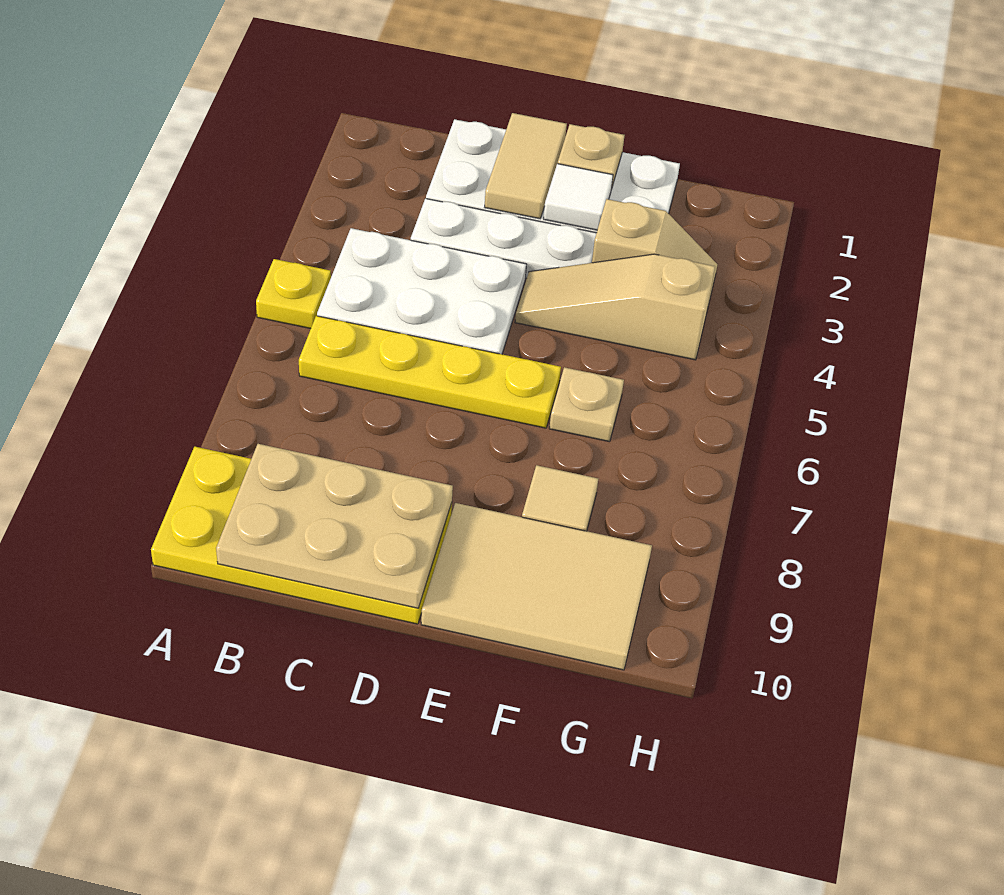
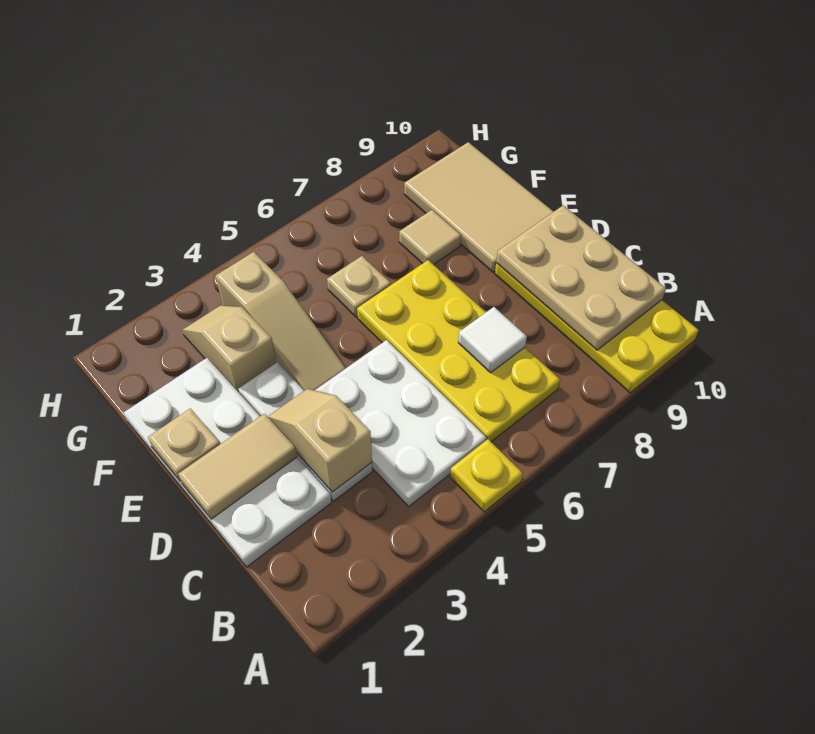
yellow 1x4 plate [299,316,561,428] -> yellow 2x4 plate [357,260,560,442]
none -> tan 1x2 slope [268,389,372,492]
white 1x1 tile [543,164,613,230] -> white 1x1 tile moved to [458,307,527,373]

